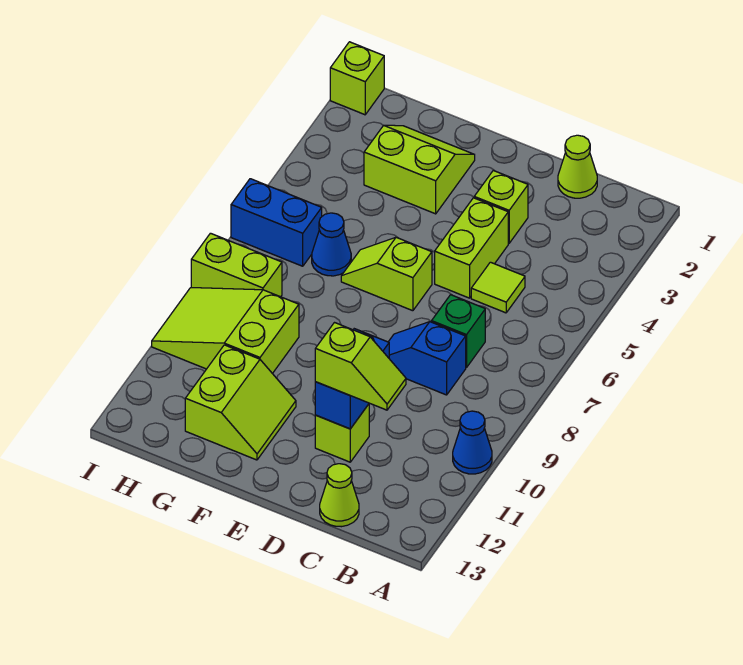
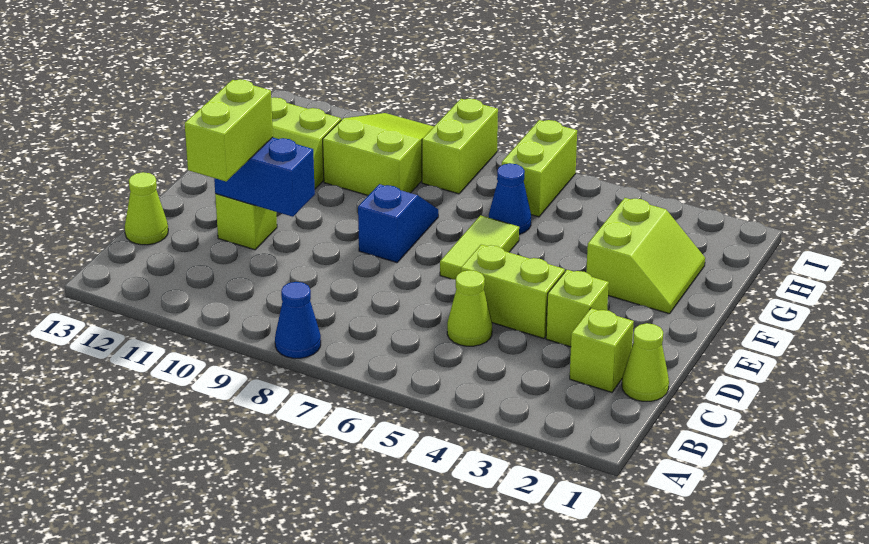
blue 1x1 cone [453,411,492,474] -> blue 1x1 cone moved to [275,282,321,358]
lime 1x1 tile [471,262,525,313] -> lime 1x1 cone [447,270,492,346]
green 1x1 brick [432,295,485,368] -> none
blue 1x2 slope [389,322,466,395] -> blue 1x2 slope moved to [358,184,438,263]
lime 1x2 slope [315,323,406,410] -> lime 1x2 brick [185,80,273,181]
lime 1x2 slope [341,237,432,311] -> lime 1x2 tile [440,215,519,280]
blue 1x2 brick [231,179,322,266] -> lime 1x2 brick [502,120,577,217]
lime 1x1 brick [330,42,384,115] -> lime 1x1 brick moved to [570,308,634,392]

